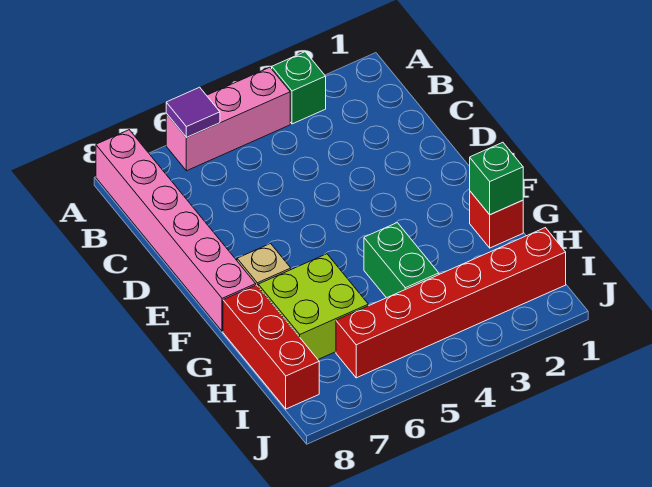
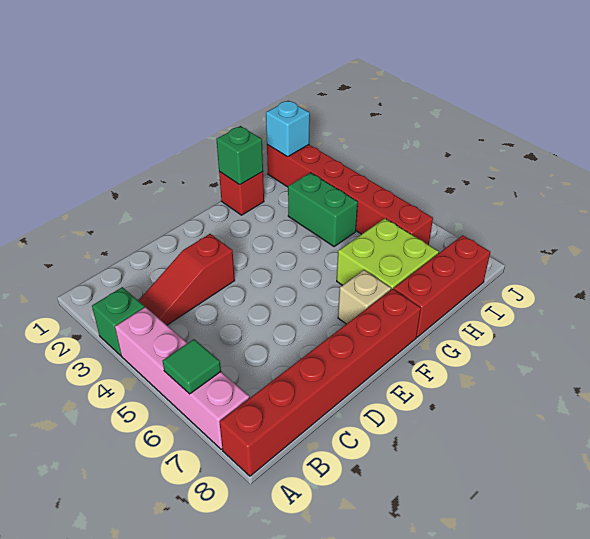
pink 1x3 brick [166,67,290,171] -> pink 1x4 brick [115,307,250,449]
purple 1x1 tile [166,87,220,138] -> green 1x1 tile [163,339,221,394]
pink 1x6 brick [96,130,256,331] -> red 1x6 brick [220,289,421,476]
none -> red 1x3 slope [139,234,235,325]
green 1x2 brick [364,223,439,298] -> green 1x2 brick turned to [288,173,358,247]
none -> cyan 1x1 brick [266,101,310,157]

